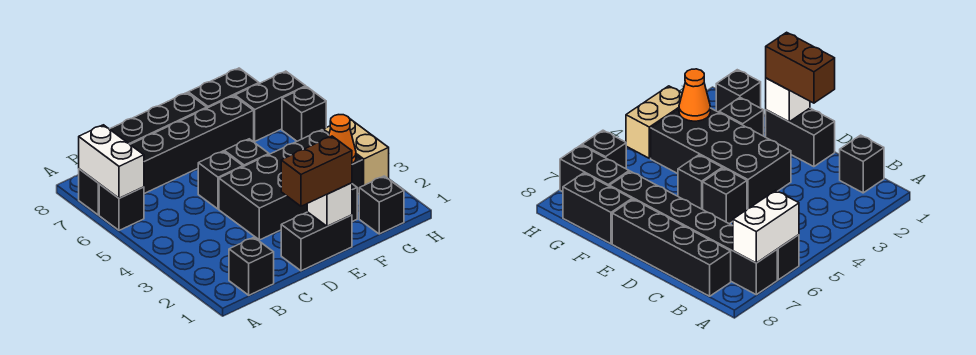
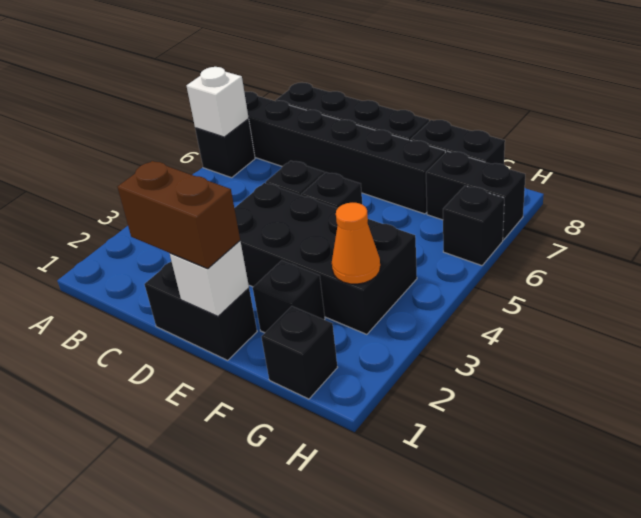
white 1x2 brick [79,125,144,198] -> white 1x1 brick [186,67,249,137]
black 1x1 brick [229,237,274,295] -> none
tan 1x2 brick [323,119,389,186] -> none

